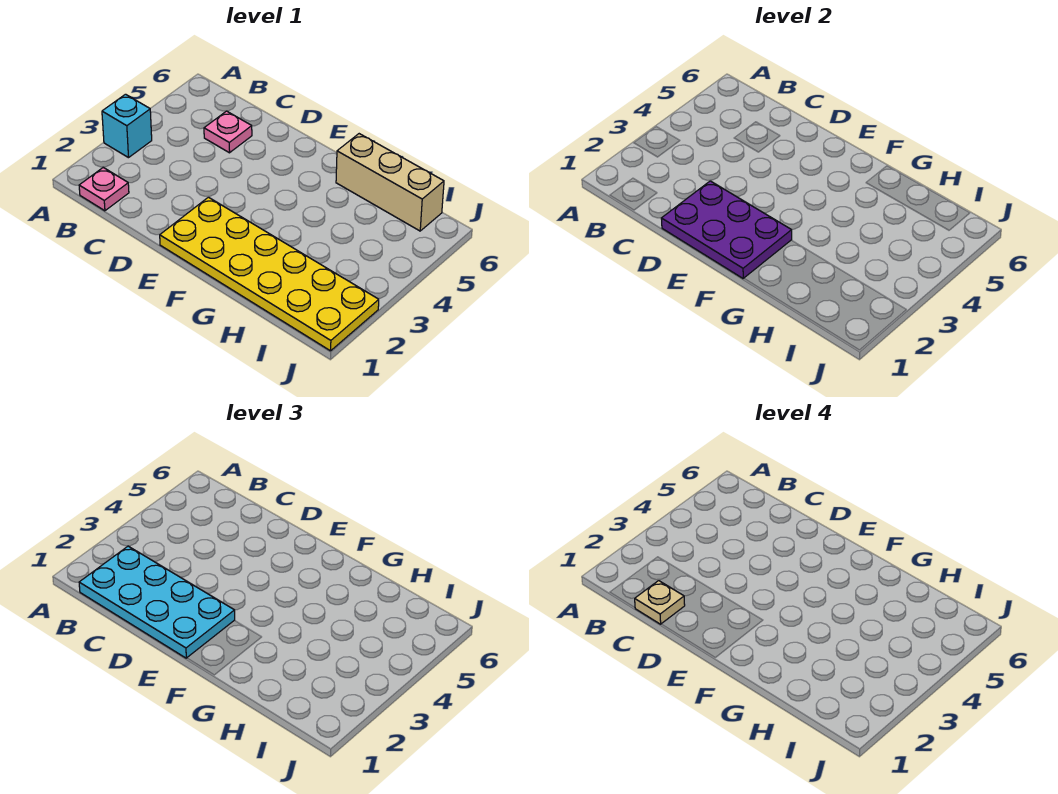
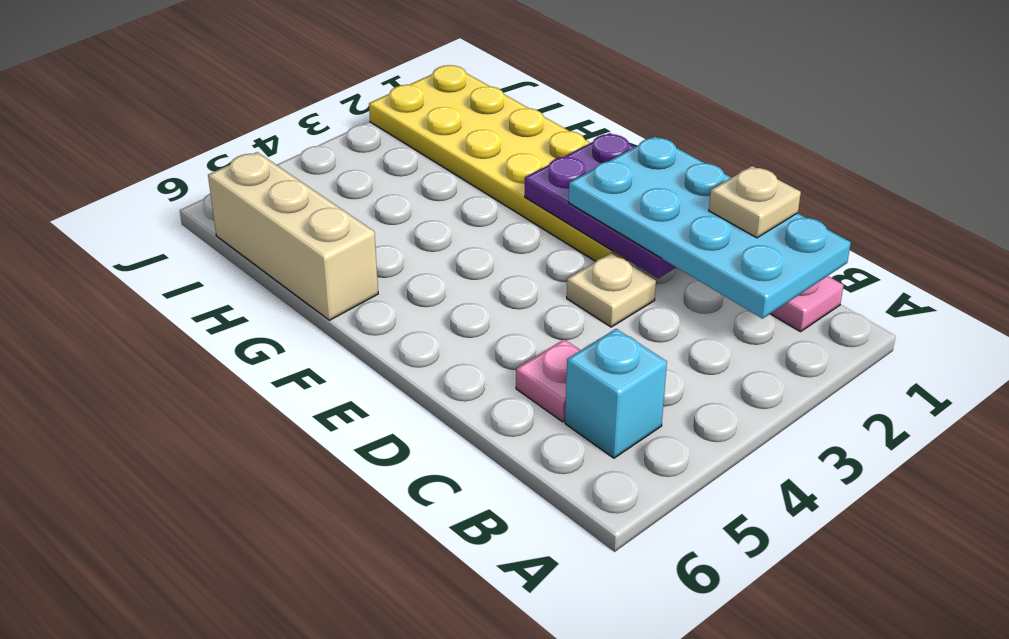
cyan 1x1 brick [102,94,152,158] -> cyan 1x1 brick moved to [565,329,667,458]
none -> tan 1x1 plate [567,253,656,327]

